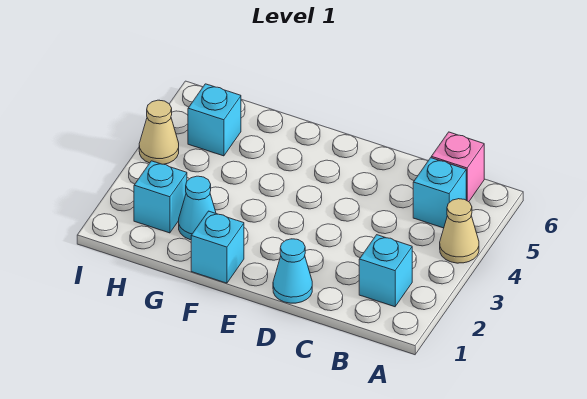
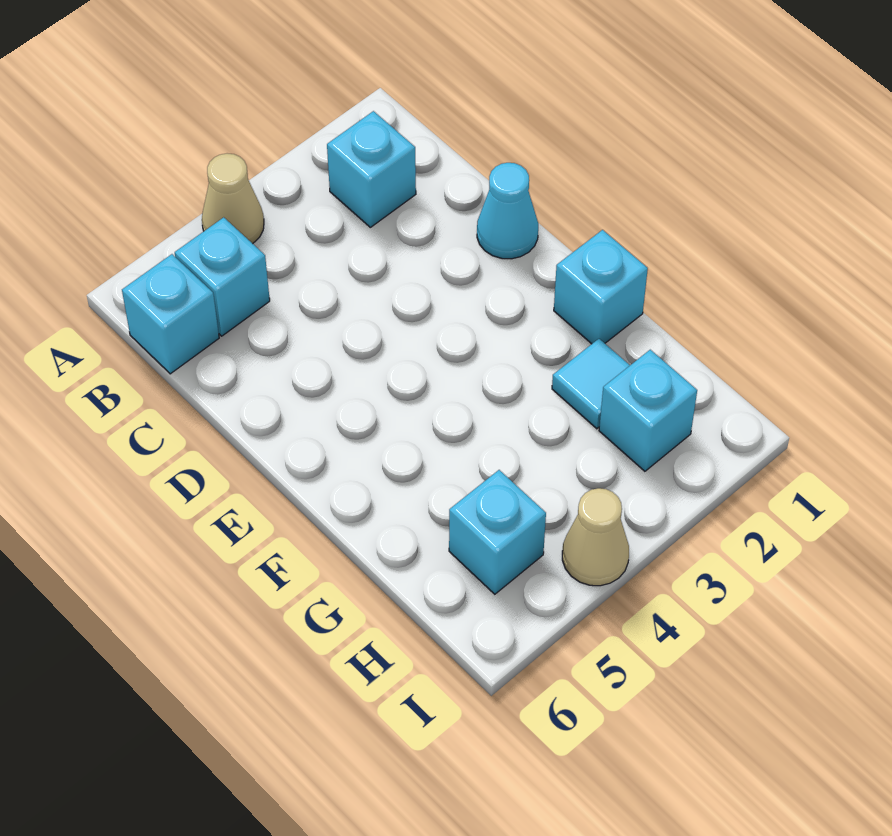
pink 1x1 brick [431,132,484,202] -> cyan 1x1 brick [122,254,219,374]
cyan 1x1 cone [179,176,216,240] -> cyan 1x1 tile [552,339,630,429]

